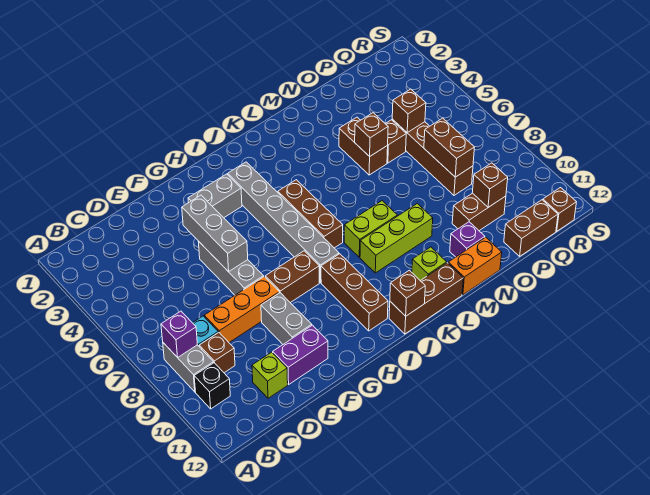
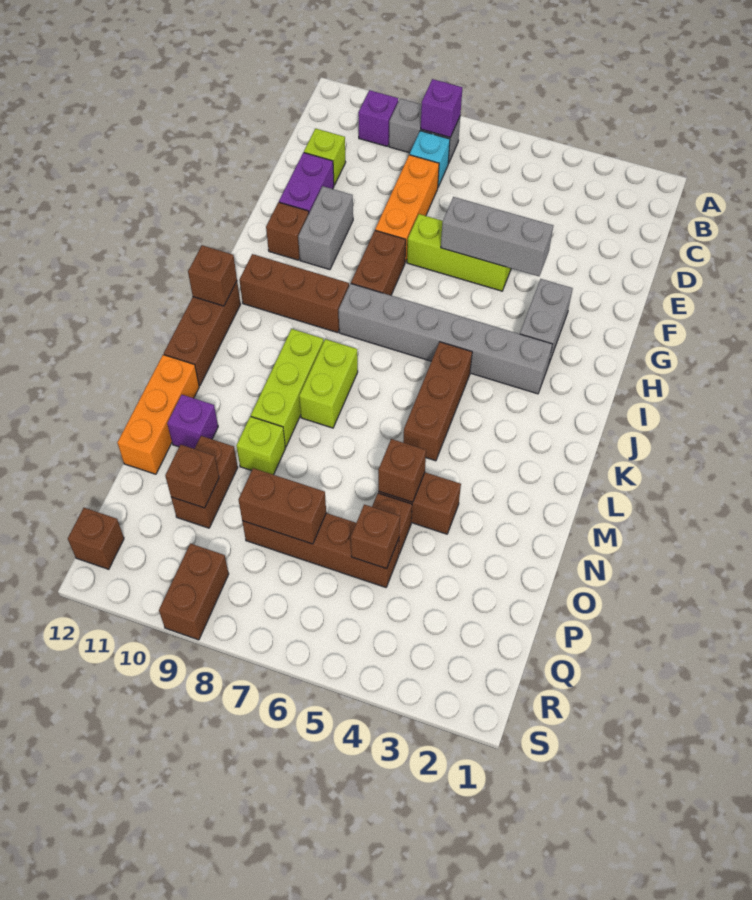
black 1x1 brick [194,363,230,409] -> purple 1x1 brick [358,90,398,146]
brown 1x1 brick [199,333,235,373] -> brown 1x1 brick moved to [266,202,309,260]
grey 1x3 brick [198,241,264,295] -> lime 1x3 brick [407,214,511,291]
grey 1x2 brick [261,293,312,344] -> grey 1x2 brick turned to [298,186,353,270]
brown 1x3 brick [278,180,343,248] -> brown 1x3 brick turned to [403,342,472,461]
lime 1x1 brick [412,247,447,281] -> lime 1x1 brick moved to [237,416,285,475]
orange 1x2 brick [448,237,502,295] -> orange 1x3 brick [117,355,199,474]
brown 1x2 brick [504,200,558,256] -> brown 1x2 brick moved to [159,543,229,640]

